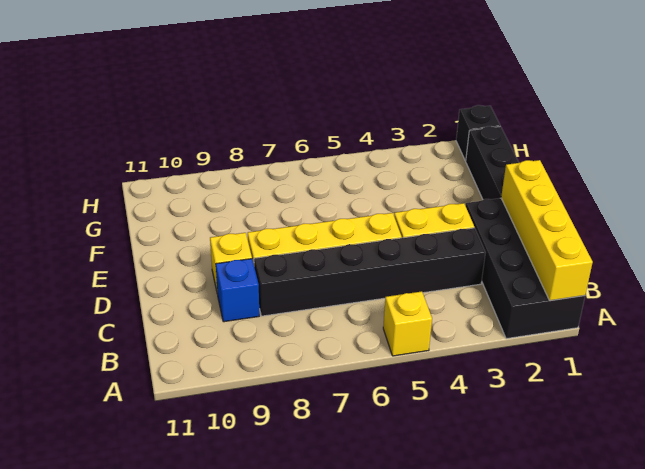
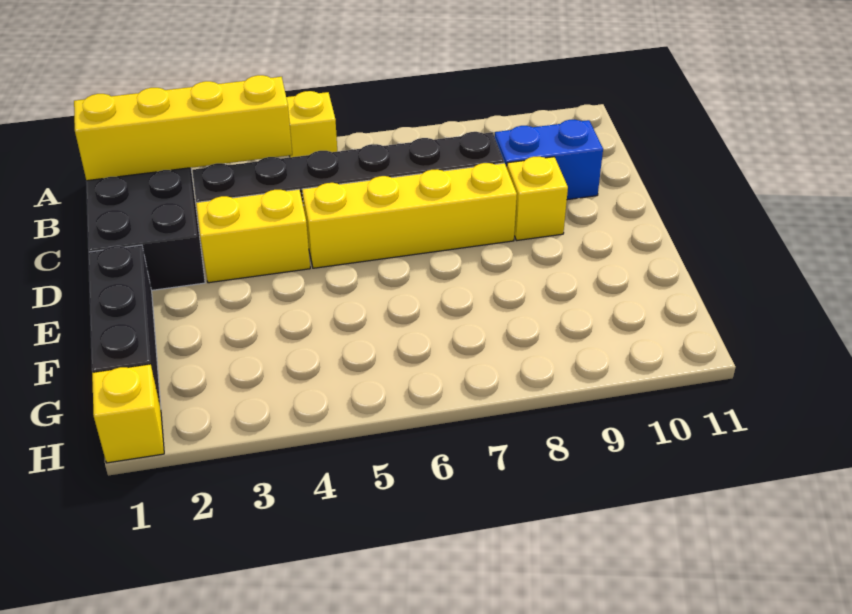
yellow 1x4 brick [501,160,593,301] -> yellow 1x4 brick turned to [74,75,292,181]
blue 1x1 brick [216,259,259,322] -> blue 1x2 brick [495,120,603,200]
black 1x1 brick [456,105,500,161] -> yellow 1x1 brick [92,364,164,463]

